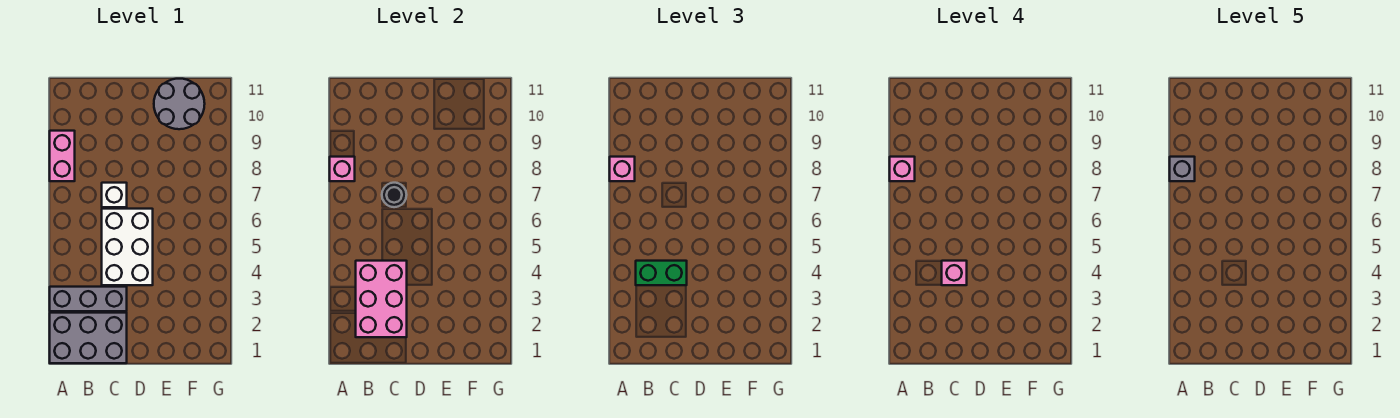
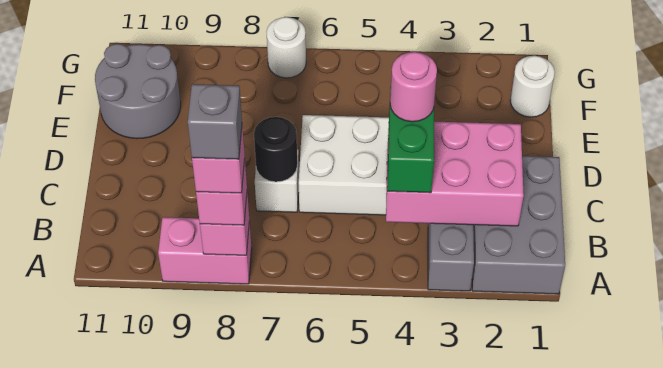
pink 1x1 brick [942,261,967,285] -> pink 1x1 round brick [390,52,437,122]
none -> white 1x1 round brick [510,56,555,117]
none -> white 1x1 round brick [266,17,306,78]

